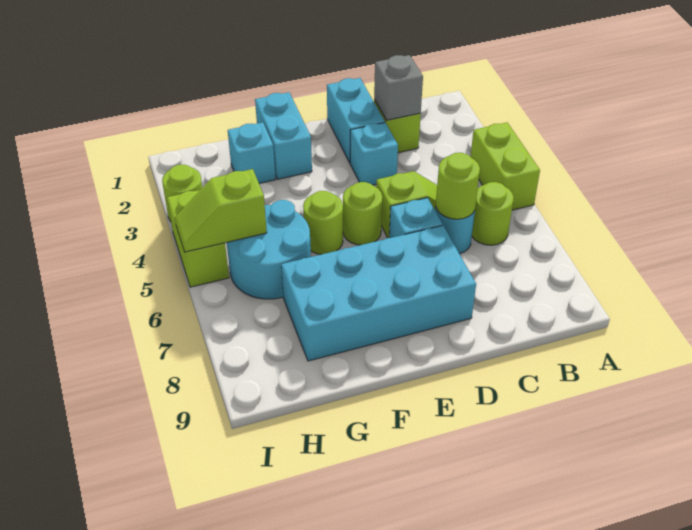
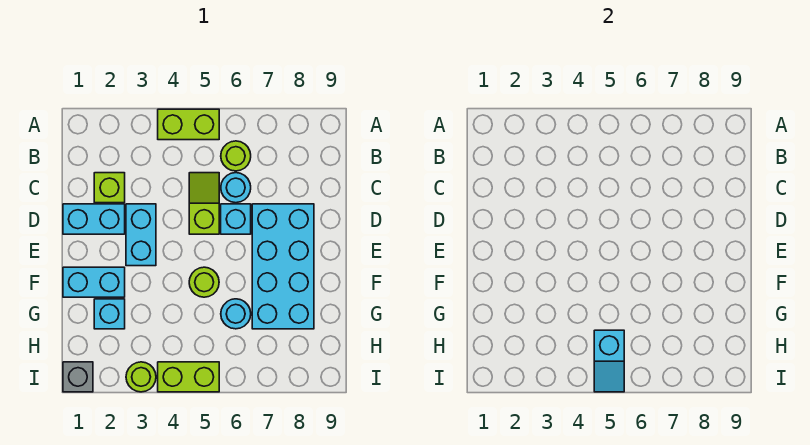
grey 1x1 brick [374,55,423,120] -> grey 1x1 brick moved to [63,362,93,392]
lime 1x1 round brick [436,153,480,219] -> none
cyan 1x1 brick [350,122,398,185] -> cyan 1x2 brick [126,204,156,266]
lime 1x1 round brick [343,182,382,245] -> none
cyan 2x2 round brick [227,200,311,299] -> cyan 1x1 round brick [221,299,251,329]
lime 1x2 slope [175,169,267,252] -> cyan 1x2 slope [594,330,624,392]

